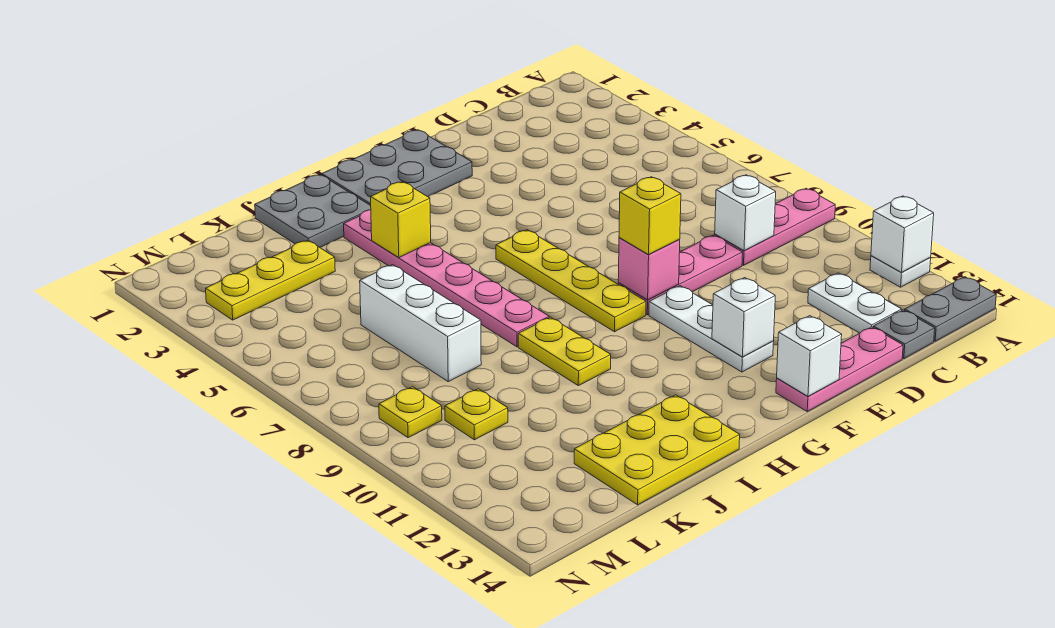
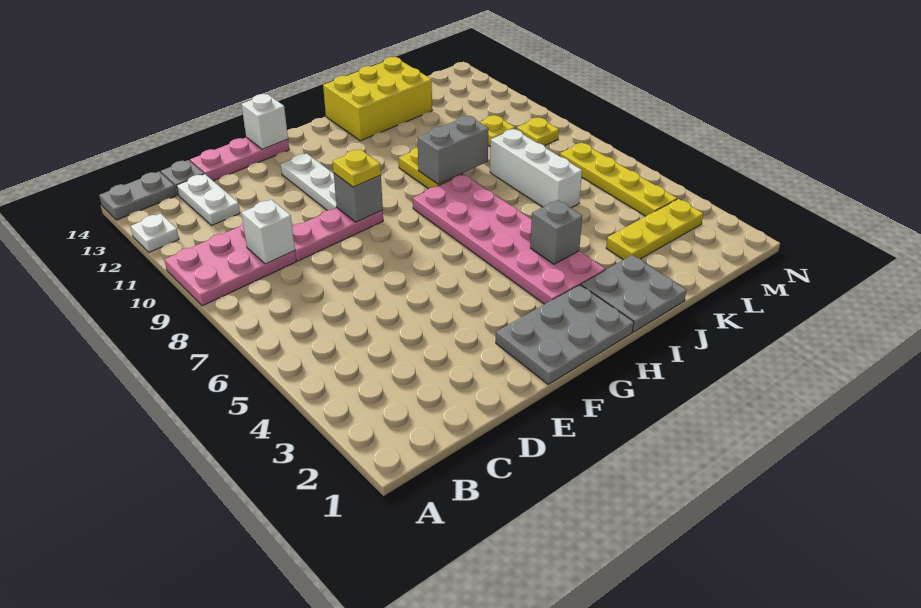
pink 1x3 plate [715,188,835,265] -> pink 2x3 plate [164,224,296,306]
white 1x1 brick [871,196,934,272] -> none
pink 1x1 brick [618,238,680,300] -> grey 1x1 brick [334,173,383,222]
yellow 1x1 brick [619,177,681,255] -> yellow 1x1 plate [333,149,381,187]
white 1x1 brick [712,278,775,357] -> none
yellow 1x4 plate [496,230,646,332] -> yellow 1x4 plate moved to [560,143,677,216]
pink 1x6 plate [344,210,549,347] -> pink 2x6 plate [413,174,605,304]
yellow 1x1 brick [371,182,431,258] -> grey 1x1 brick [530,200,582,264]
none -> grey 1x2 brick [417,116,489,184]
yellow 2x3 plate [574,395,740,505] -> yellow 2x3 brick [323,57,432,141]

